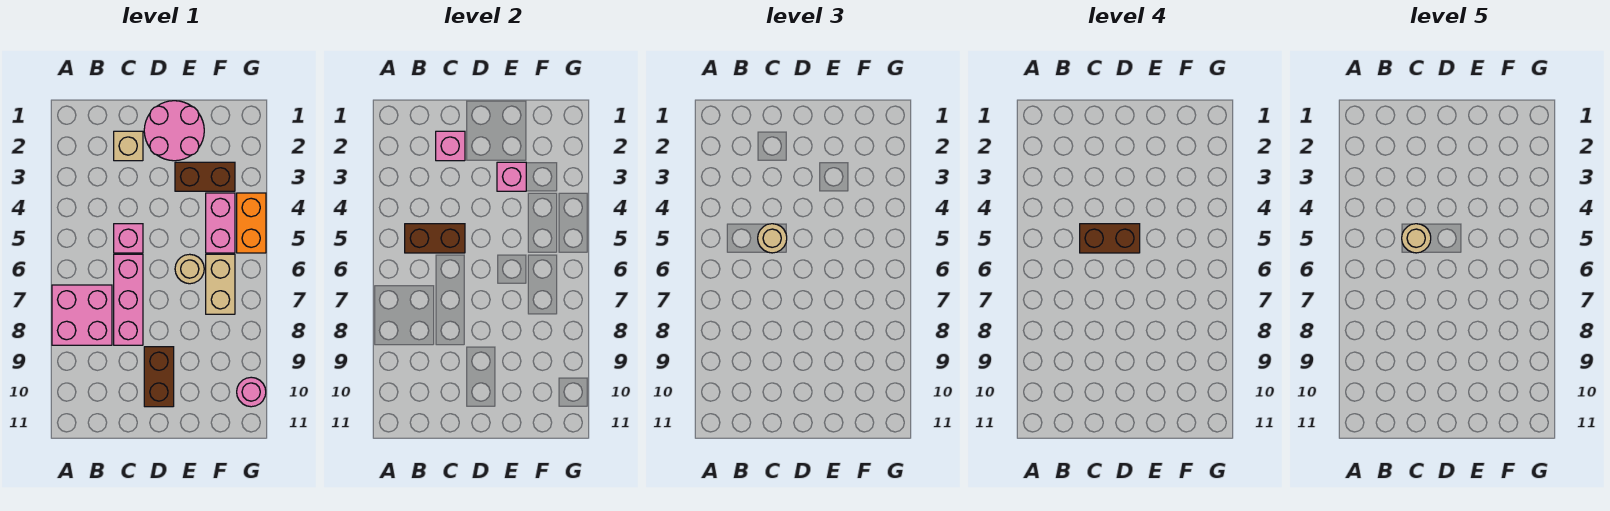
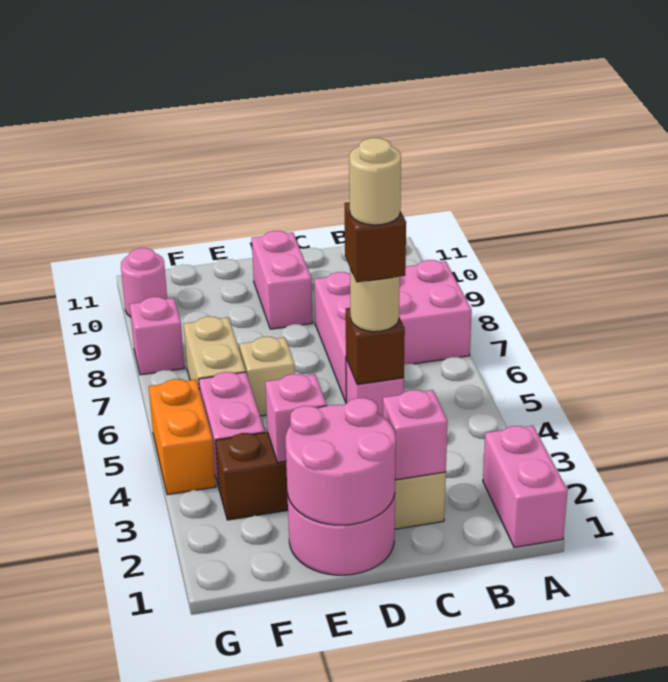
none -> pink 1x2 brick [483,426,568,547]
brown 1x2 brick [405,224,465,253] -> brown 1x1 brick [346,308,405,385]
brown 1x2 brick [1080,224,1140,253] -> brown 1x1 brick [344,202,406,282]
none -> pink 2x2 round brick [286,398,396,525]
brown 1x2 brick [144,347,174,407] -> pink 1x2 brick [252,231,313,329]
tan 1x1 round brick [175,254,204,284] -> tan 1x1 brick [240,337,295,416]
none -> pink 1x1 brick [130,297,184,375]

